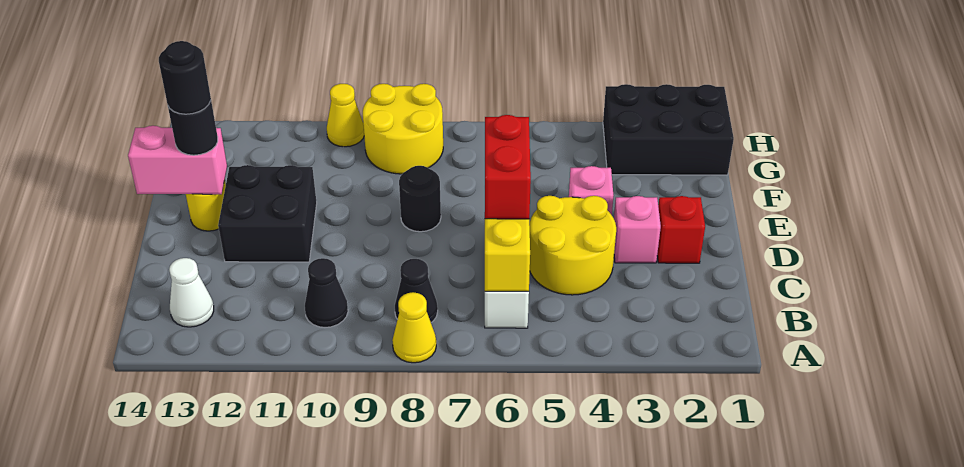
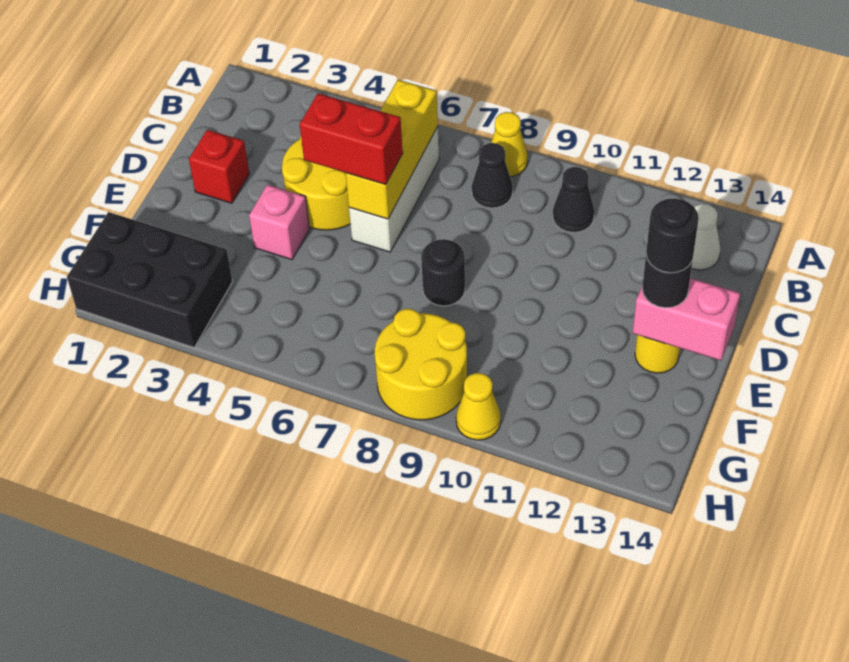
red 1x2 brick [485,115,531,219] -> red 1x2 brick turned to [300,93,403,184]
pink 1x1 brick [614,196,661,263] -> none
black 2x2 brick [218,165,317,262] -> none

